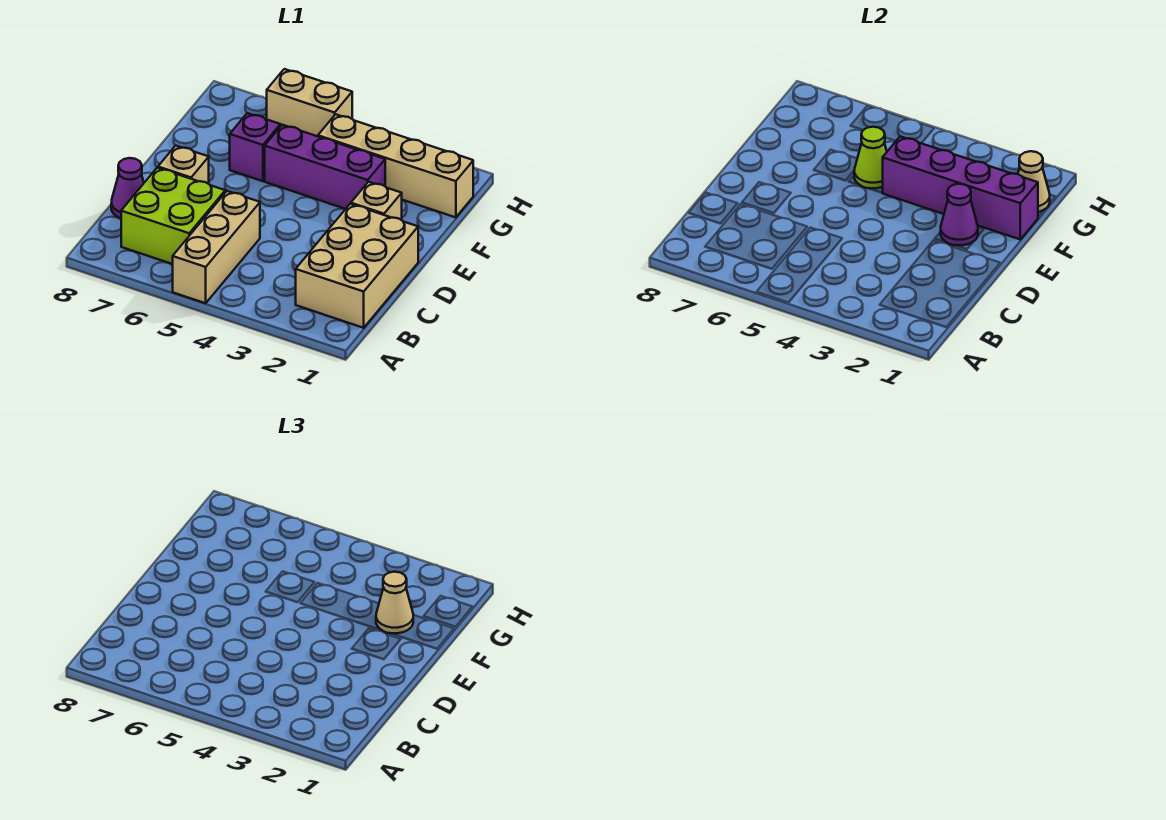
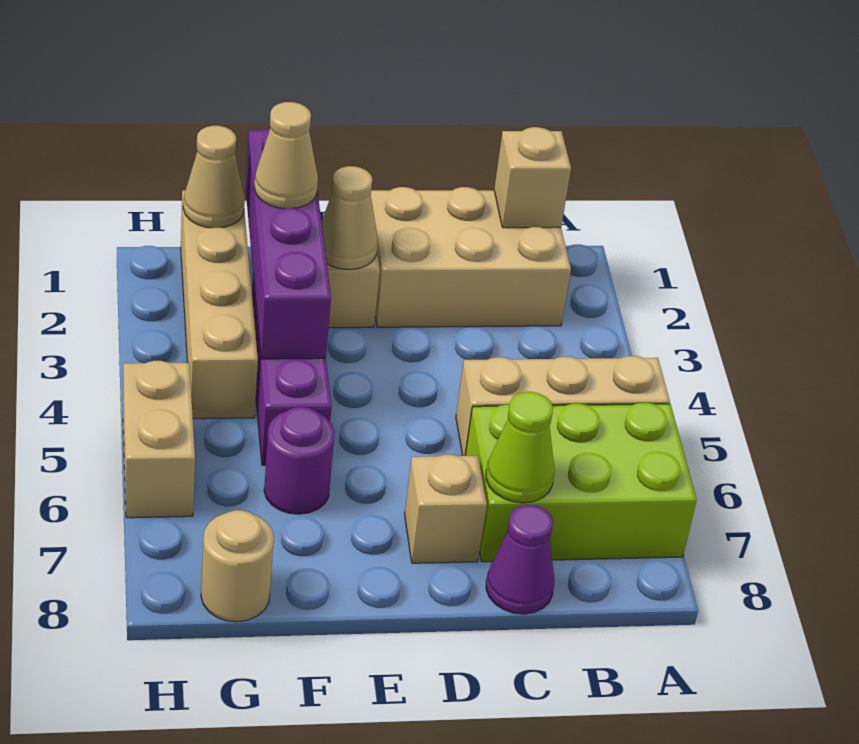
none -> tan 1x1 brick [494,127,571,228]
lime 2x2 brick [121,168,225,264] -> lime 2x3 brick [465,402,697,562]
purple 1x1 cone [941,184,978,245] -> tan 1x1 cone [322,166,378,269]
lime 1x1 cone [854,127,887,188] -> lime 1x1 cone moved to [486,392,554,503]
purple 1x1 brick [230,113,281,181] -> purple 1x1 round brick [264,407,335,514]
none -> tan 1x1 round brick [201,510,274,622]

